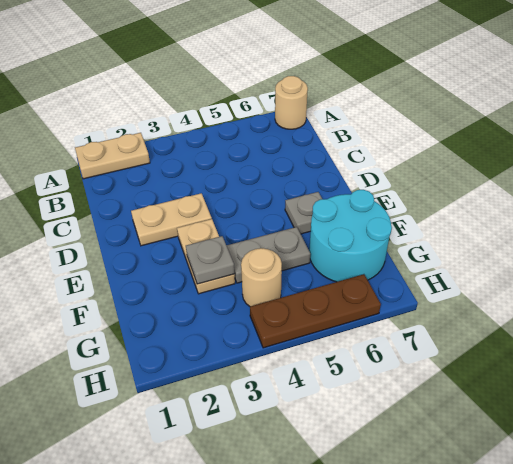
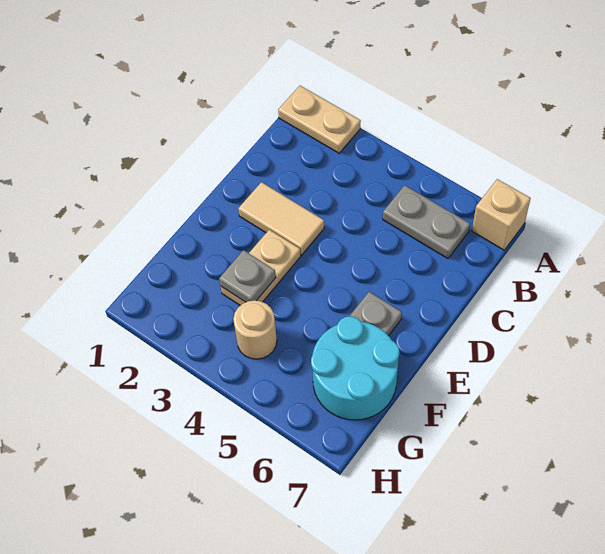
tan 1x1 round brick [275,76,308,129] -> tan 1x1 brick [472,179,531,250]
tan 1x2 plate [131,193,212,246] -> tan 1x2 tile [238,182,324,255]
grey 1x2 plate [227,227,310,283] -> grey 1x2 plate moved to [383,185,470,258]
brown 1x3 plate [250,274,381,348] -> none

